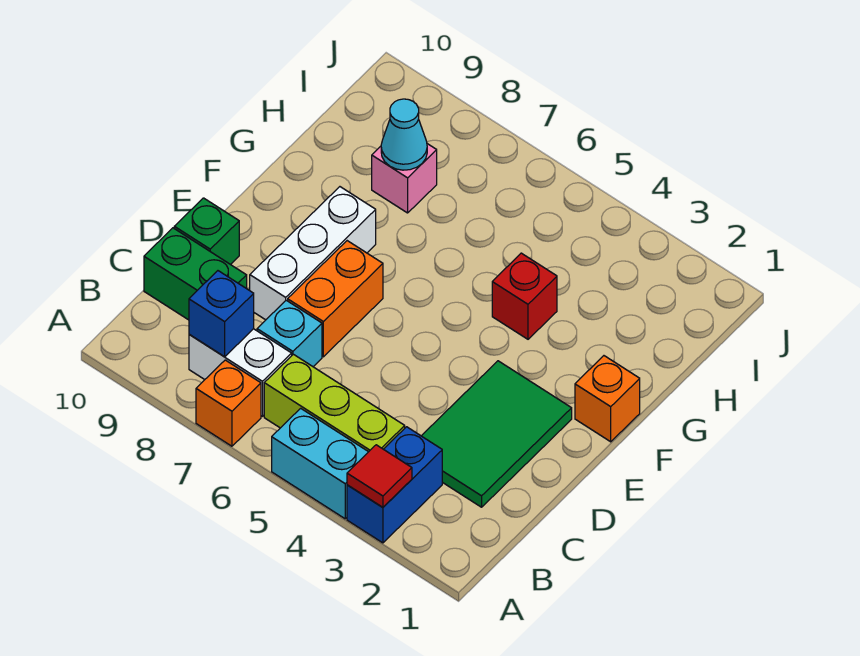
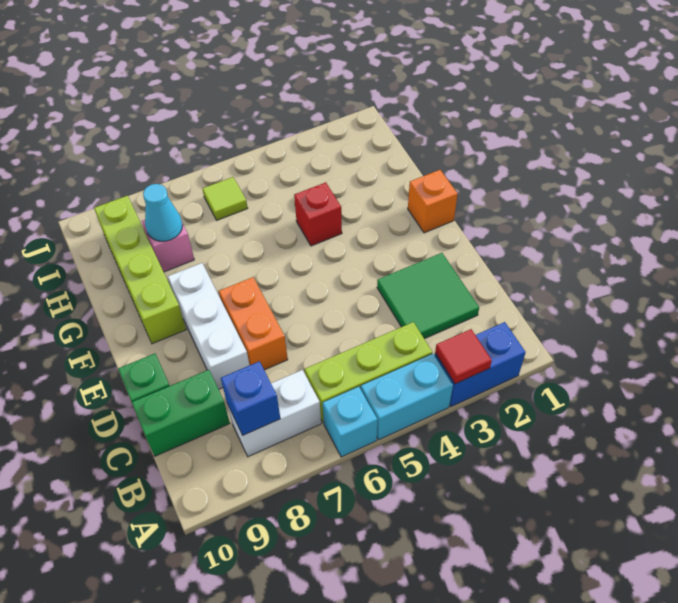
blue 1x2 brick [347,427,442,543] -> blue 1x2 brick turned to [435,322,526,407]
orange 1x1 brick [196,360,261,446] -> none
green 2x3 tile [422,361,572,507] -> green 2x2 tile [377,253,479,339]
cyan 1x1 brick [257,300,322,367] -> cyan 1x1 brick moved to [323,387,377,457]
none -> lime 1x4 brick [94,196,186,344]
none -> lime 1x1 tile [202,177,248,220]

